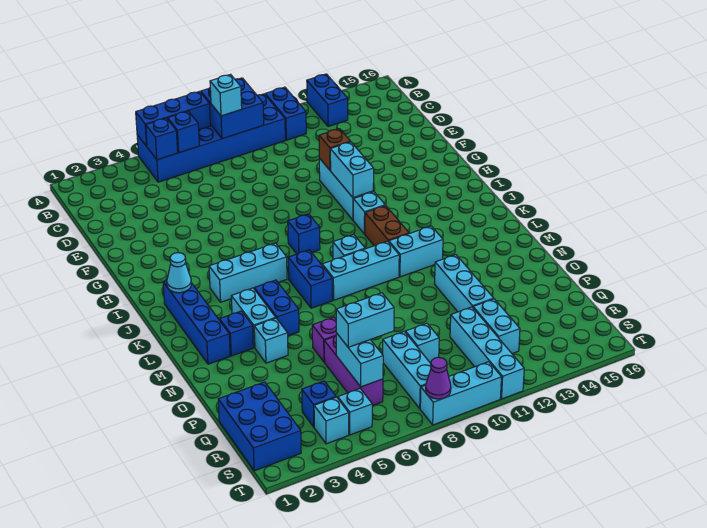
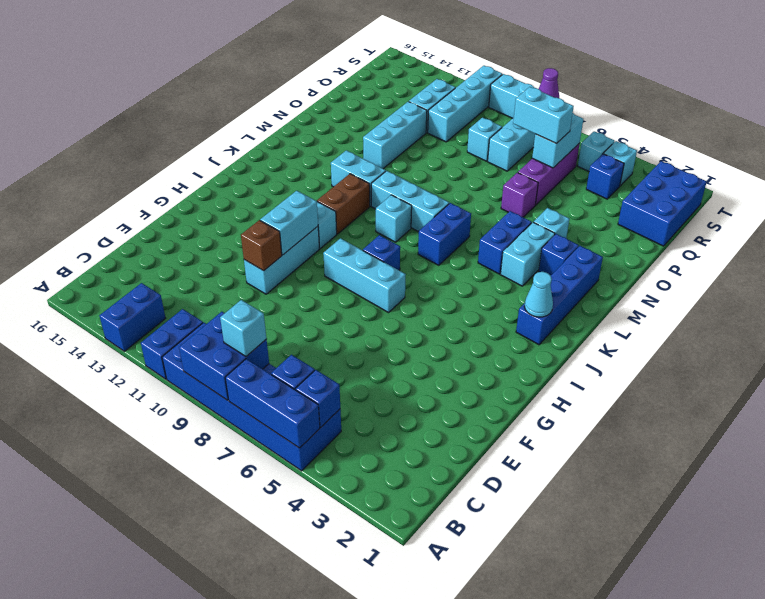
cyan 1x3 brick [209,243,287,302] -> cyan 1x3 brick moved to [323,238,406,313]

